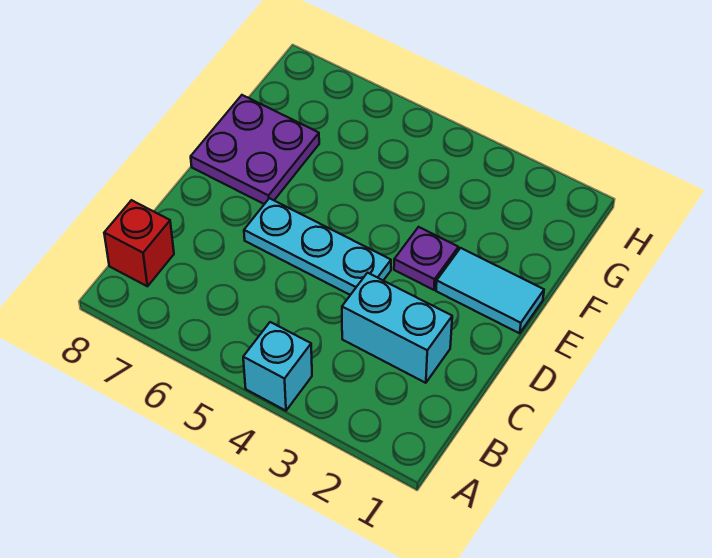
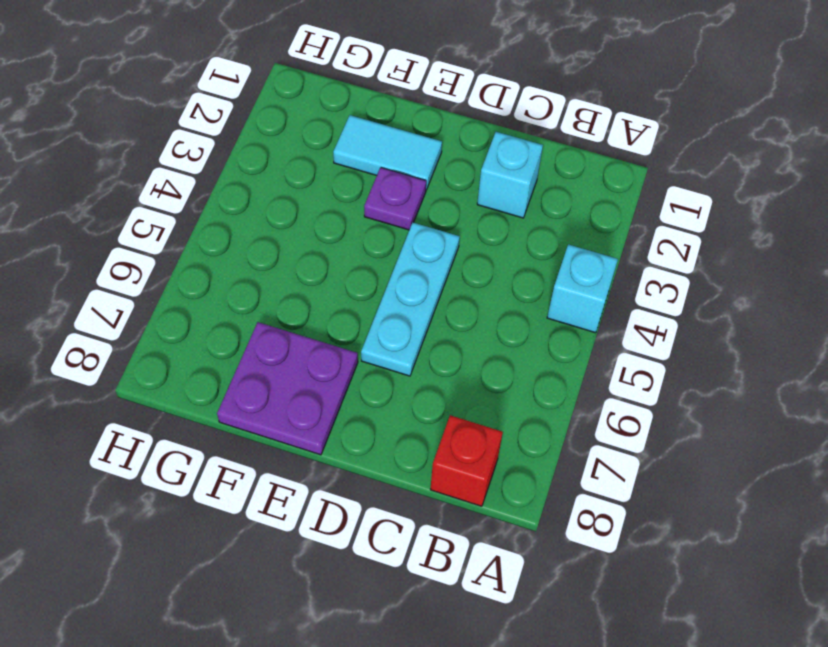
cyan 1x2 brick [342,273,452,383] -> cyan 1x1 brick [477,132,543,218]
cyan 1x2 tile [436,248,544,333] -> cyan 1x2 tile turned to [333,115,442,190]

